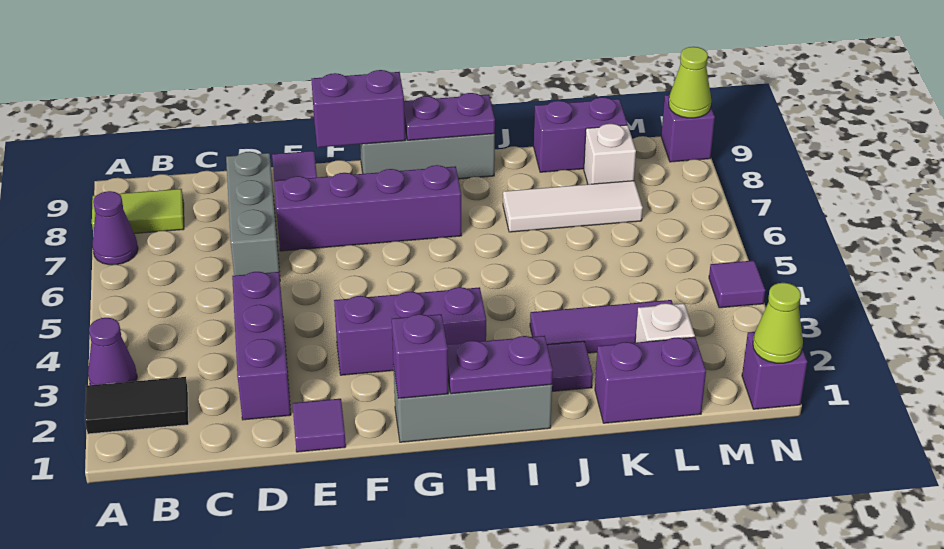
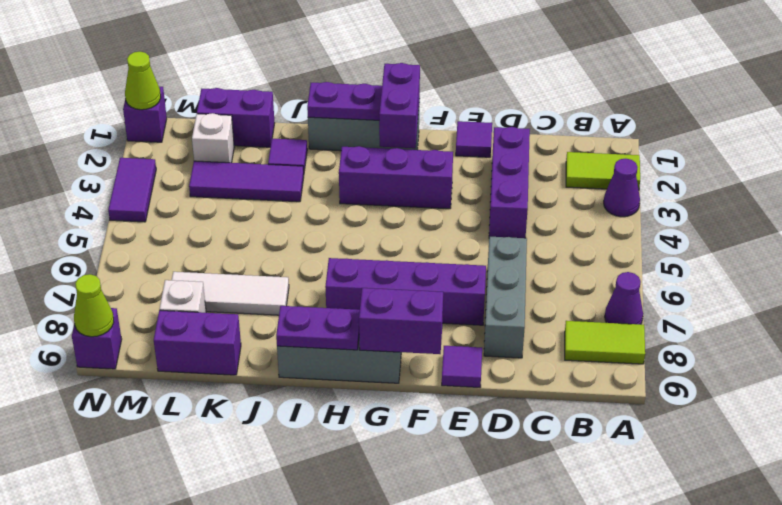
black 1x2 tile [85,377,189,434] -> lime 1x2 tile [566,152,640,190]
purple 1x1 brick [392,314,448,398] -> purple 1x2 brick [379,63,420,148]
purple 1x1 tile [709,261,765,308] -> purple 1x2 tile [108,158,156,222]

